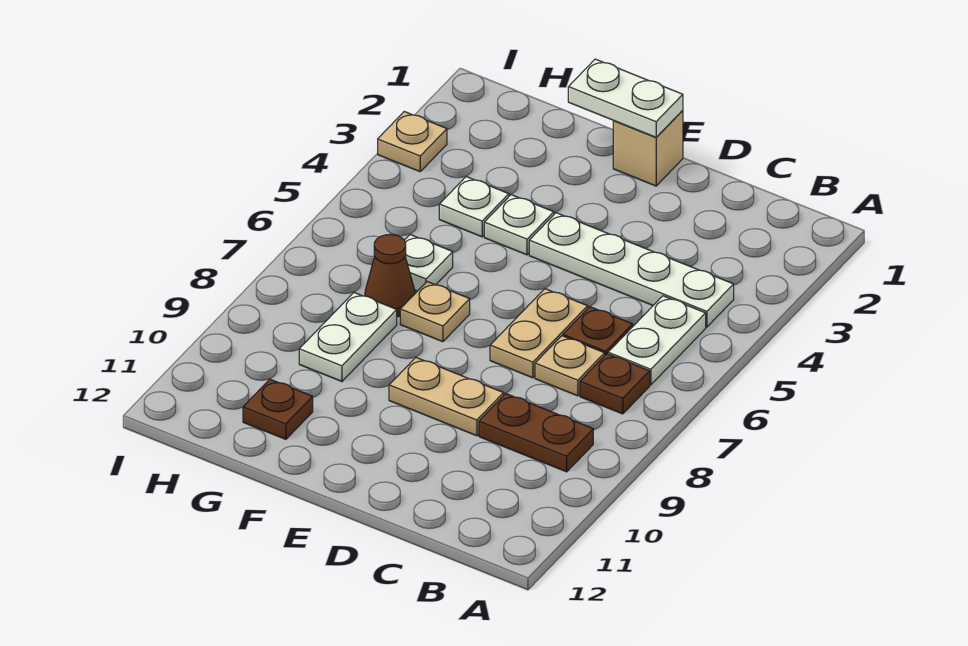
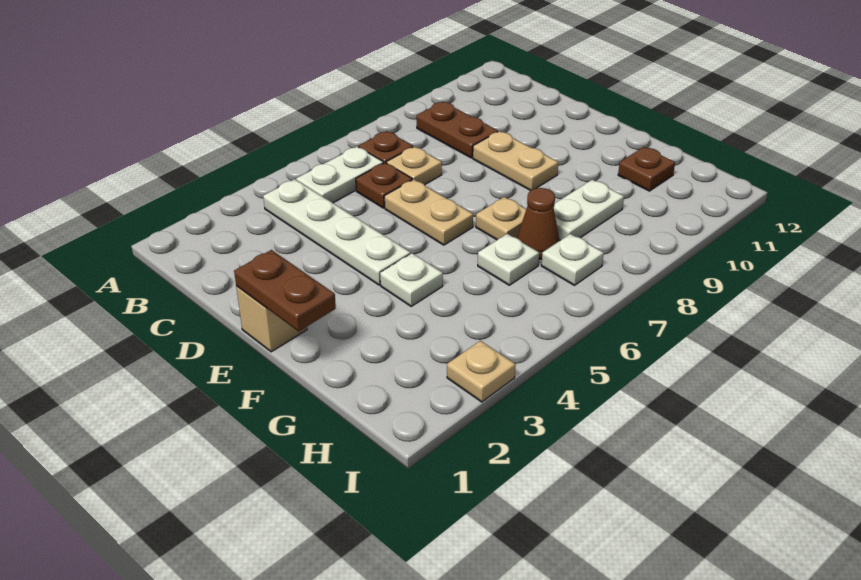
tan 1x2 plate [490,289,588,378] -> tan 1x2 plate turned to [384,179,473,245]
white 1x2 plate [568,59,683,137] -> brown 1x2 plate [234,250,336,331]
white 1x1 plate [439,177,509,237] -> white 1x1 plate moved to [541,234,604,285]

